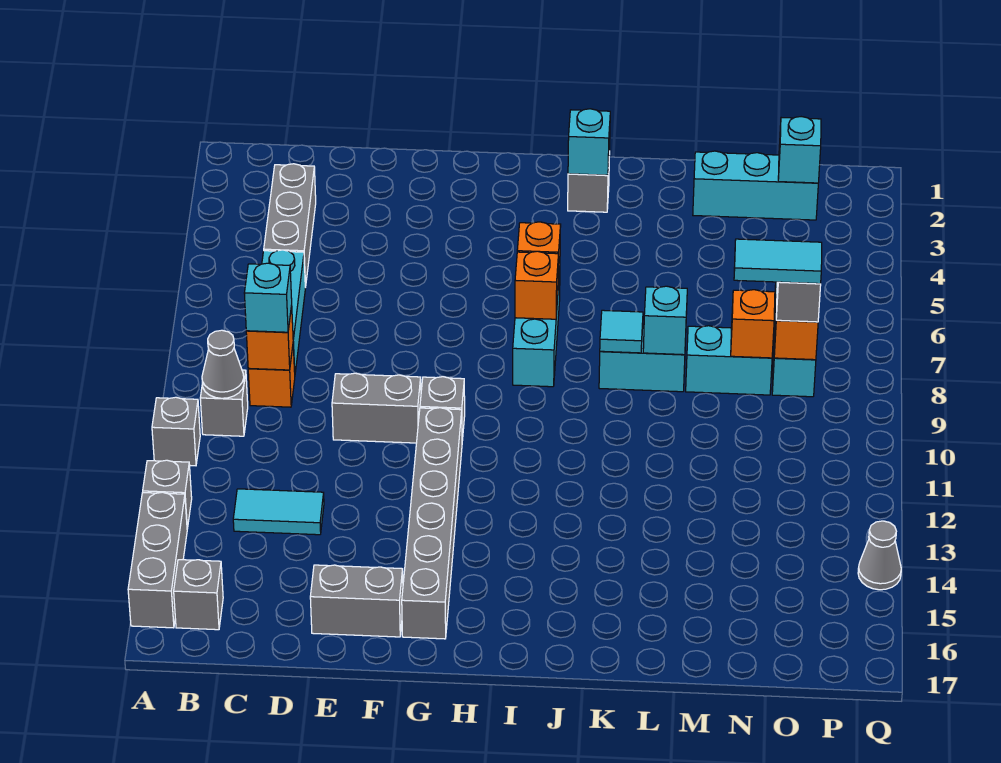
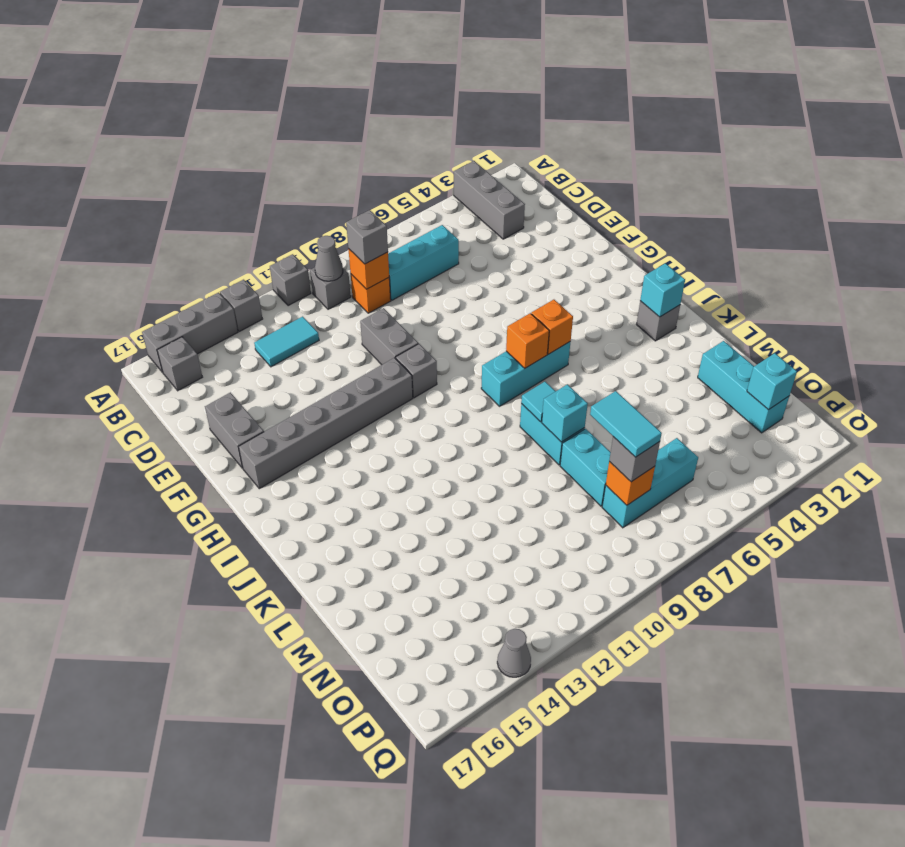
grey 1x3 brick [264,164,316,287] -> grey 1x3 brick turned to [454,161,525,239]
cyan 1x1 brick [244,263,292,332] -> grey 1x1 brick [346,210,388,264]
cyan 1x2 tile [233,489,324,535] -> cyan 1x2 tile turned to [254,317,319,367]
orange 1x1 brick [731,290,775,358] -> none

